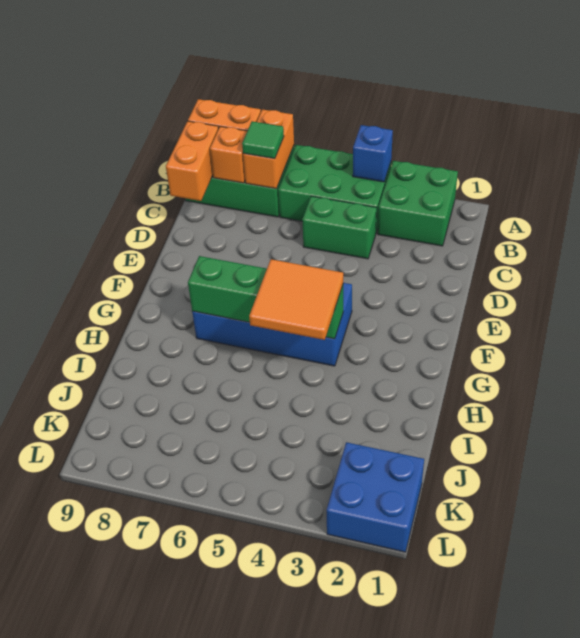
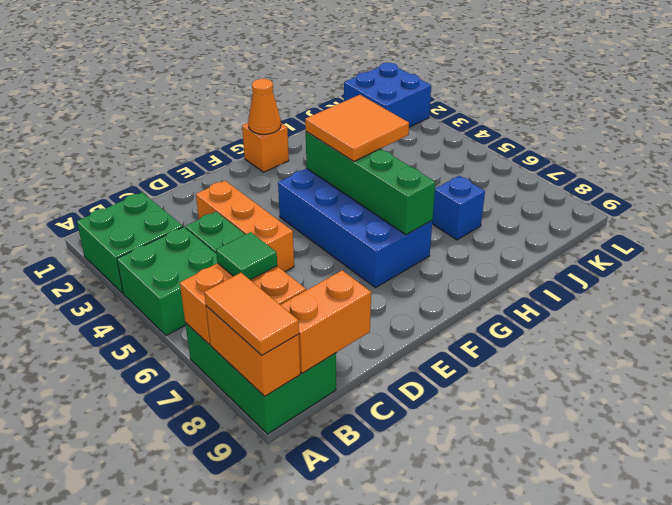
green 2x3 brick [278,145,391,233] -> green 2x2 brick [117,227,217,335]
blue 1x1 brick [353,125,393,182] -> blue 1x1 brick moved to [432,176,485,240]
none -> orange 1x2 tile [204,273,299,355]
none -> orange 1x3 brick [196,181,294,272]
none -> orange 1x1 brick [242,123,289,172]
none -> orange 1x1 cone [248,79,281,134]

